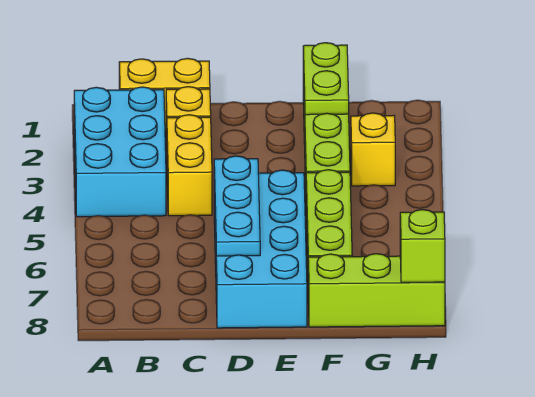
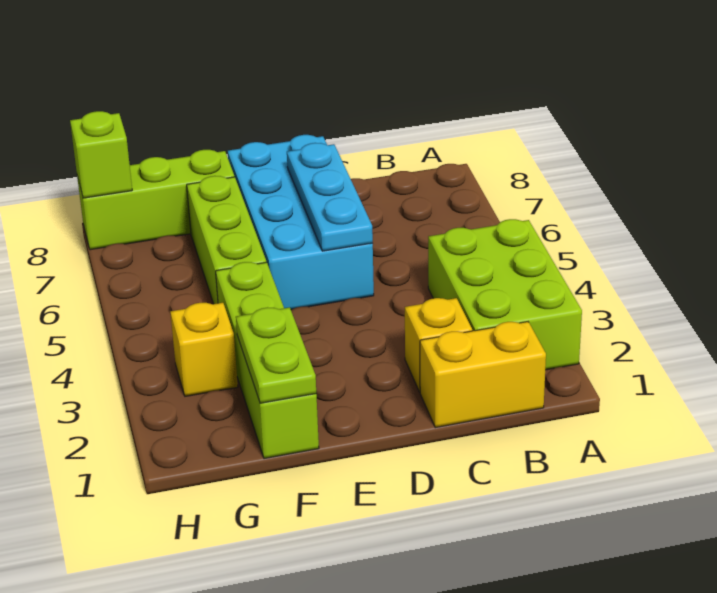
cyan 2x3 brick [74,87,166,217] -> lime 2x3 brick [428,219,582,370]
yellow 1x2 brick [167,115,212,216] -> none

